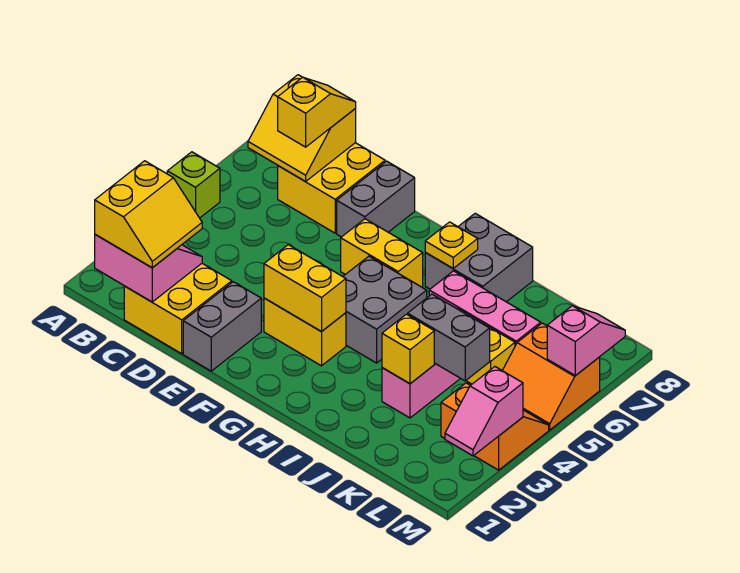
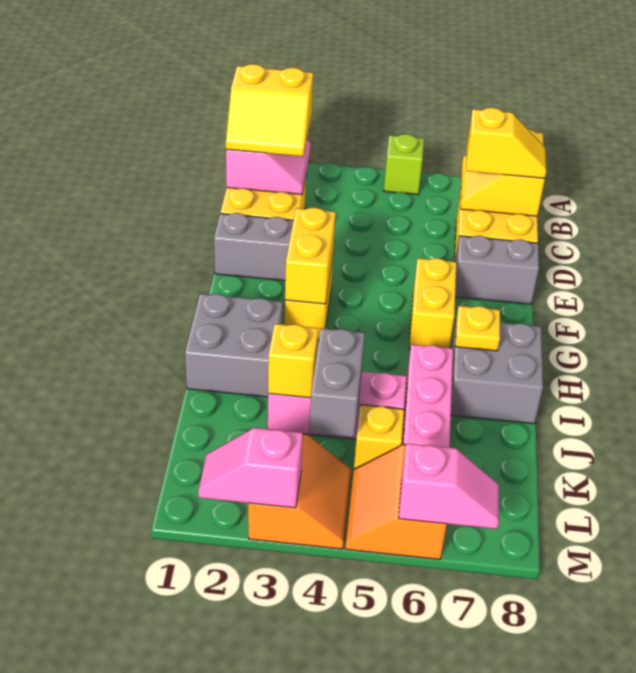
grey 2x2 brick [343,256,427,363] -> grey 2x2 brick moved to [185,294,283,397]

